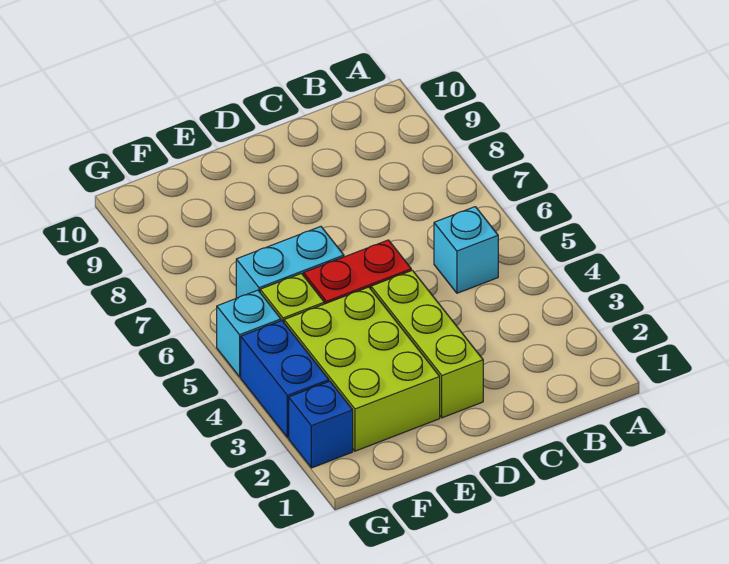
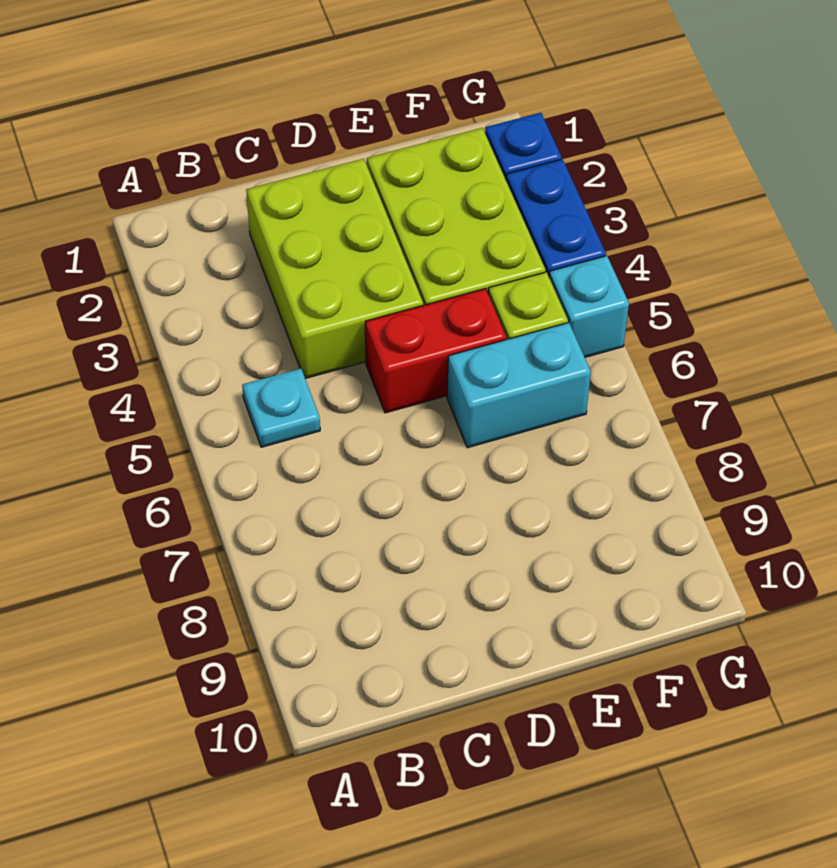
cyan 1x1 brick [434,207,498,293] -> cyan 1x1 plate [242,368,320,447]
lime 1x3 brick [371,270,483,418] -> lime 2x3 brick [246,159,423,378]

